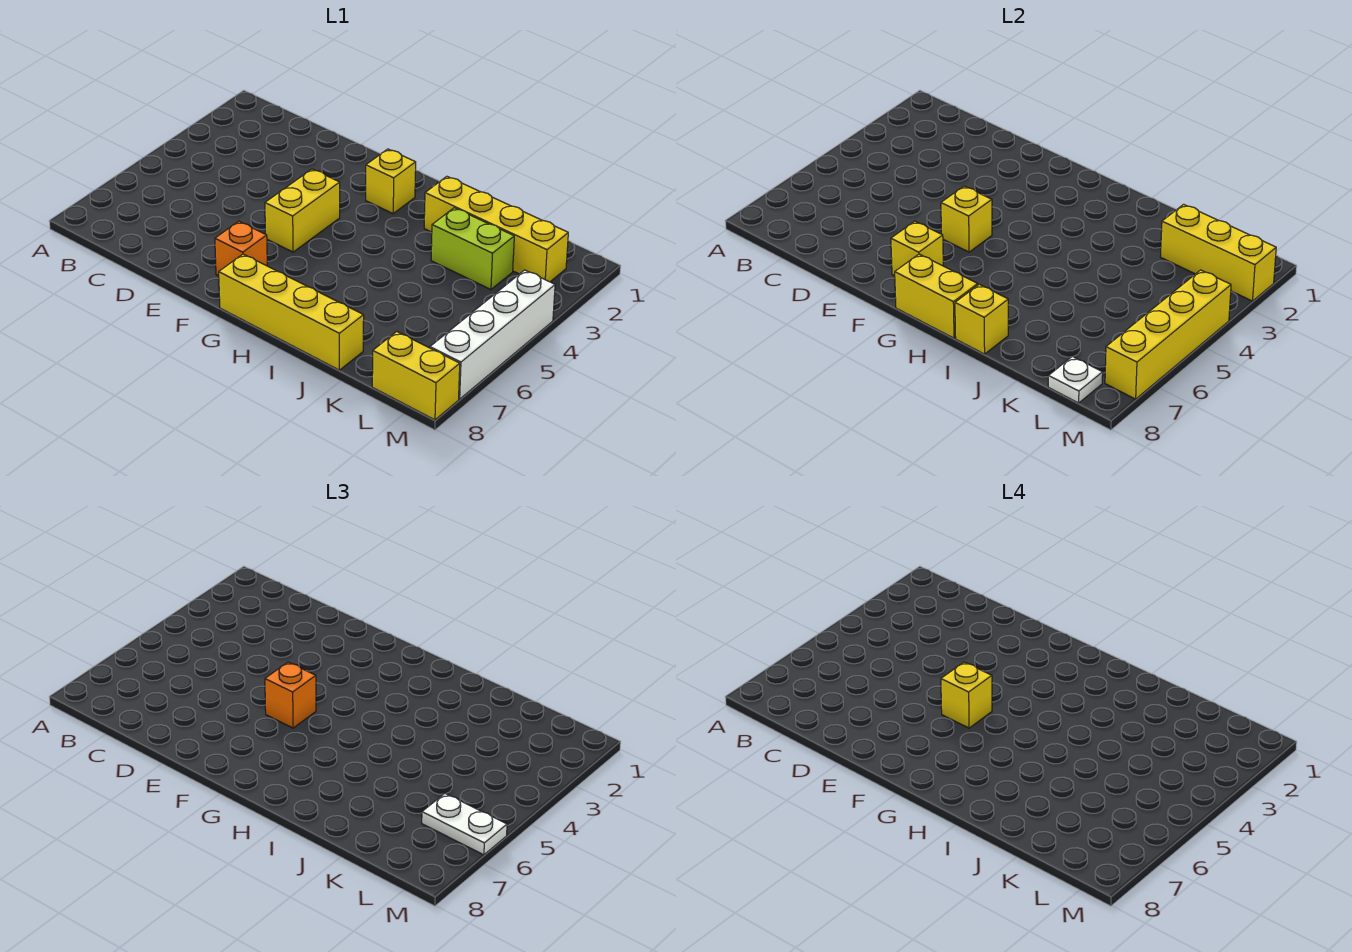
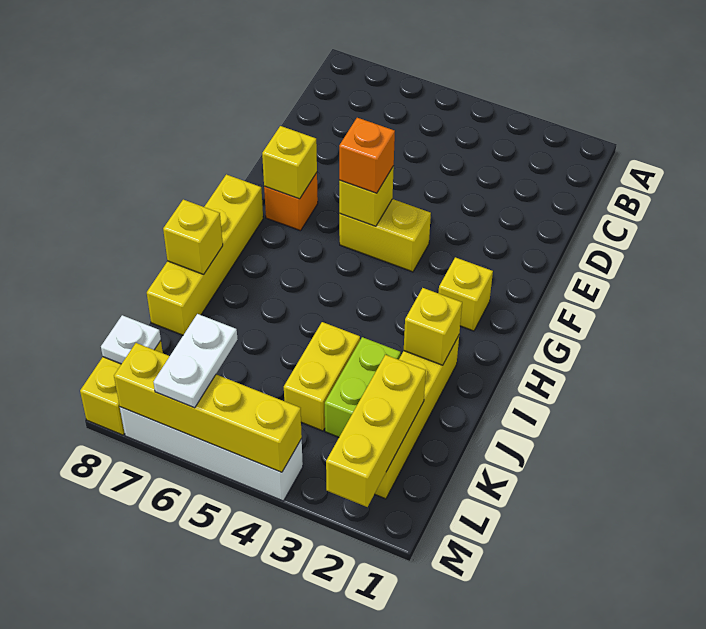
yellow 1x1 brick [941,662,992,728] -> yellow 1x1 brick moved to [404,288,462,365]
yellow 1x2 brick [895,254,978,338] -> yellow 1x2 brick moved to [284,322,360,431]

